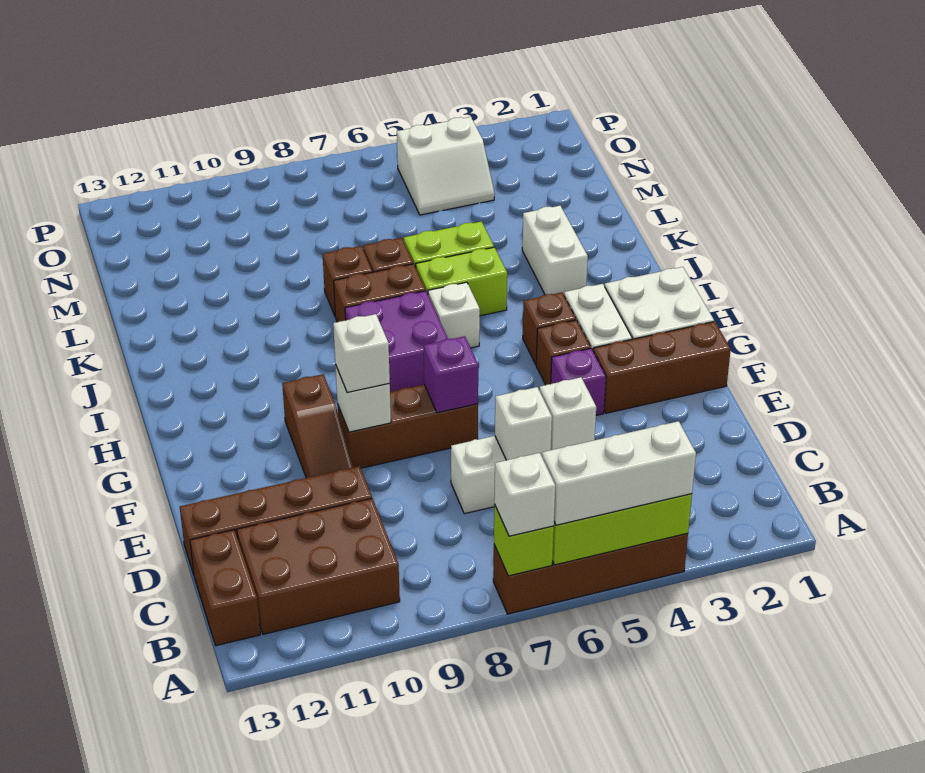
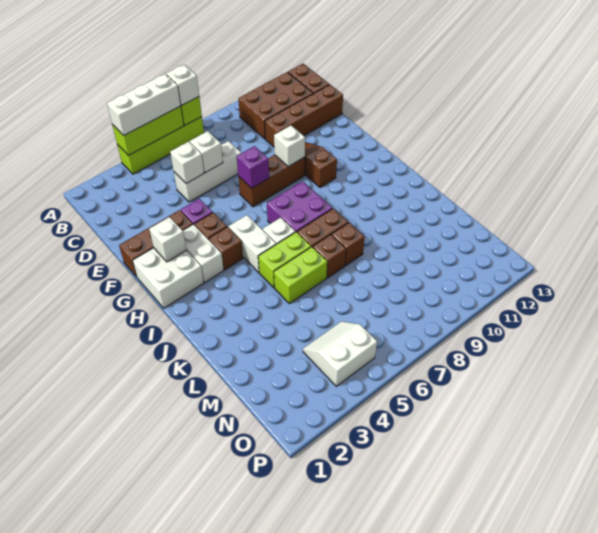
brown 1x4 brick [493,533,688,614] -> lime 1x4 brick [117,117,204,174]
white 1x1 brick [333,314,390,392] -> white 1x1 brick moved to [149,217,186,262]
white 1x2 brick [522,206,588,294] -> white 1x2 brick moved to [229,215,276,272]

